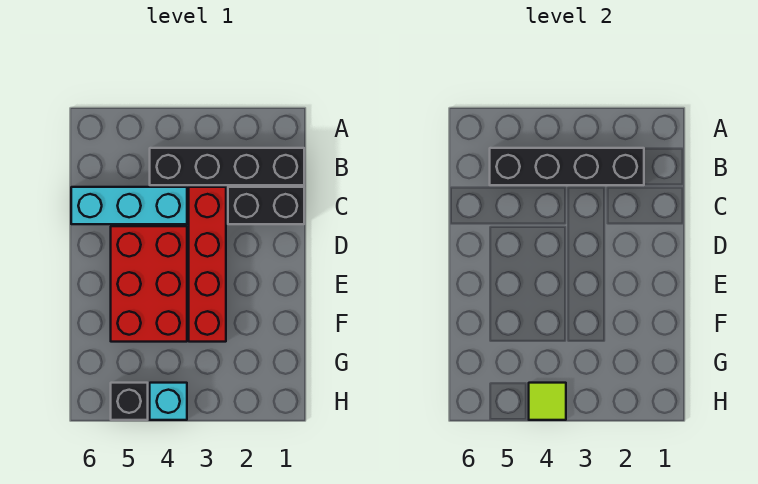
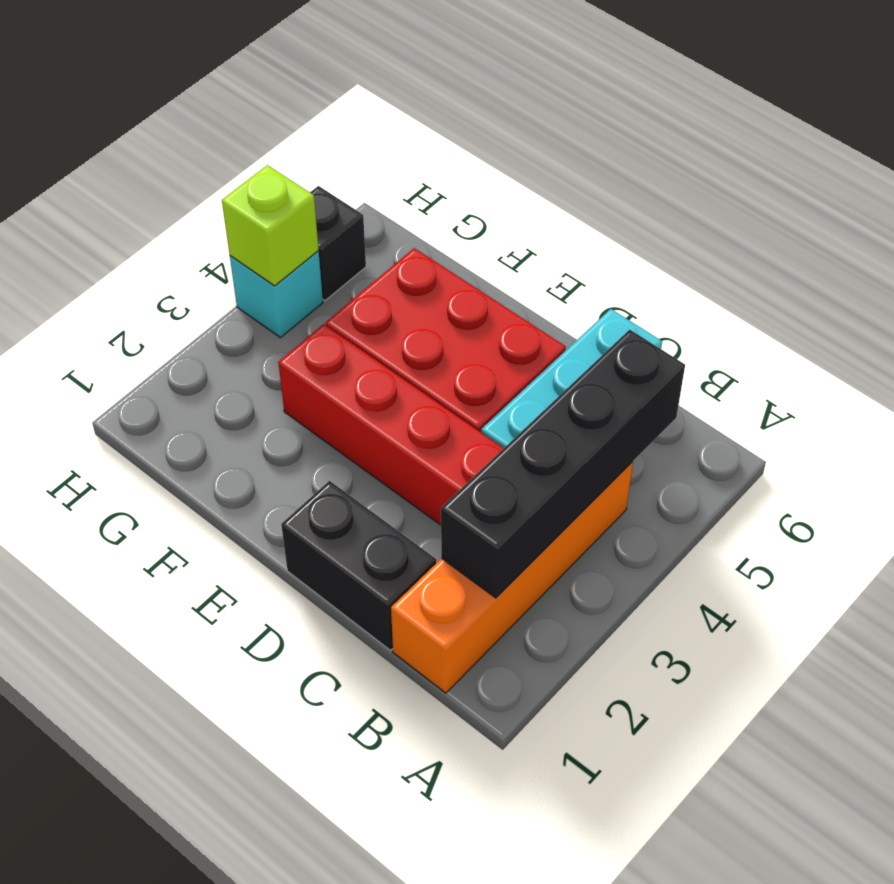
black 1x4 brick [150,148,304,185] -> orange 1x4 brick [391,462,633,693]
black 1x2 brick [228,187,304,224] -> black 1x2 brick turned to [281,481,436,650]
lime 1x1 tile [529,383,566,420] -> lime 1x1 brick [222,165,319,286]

